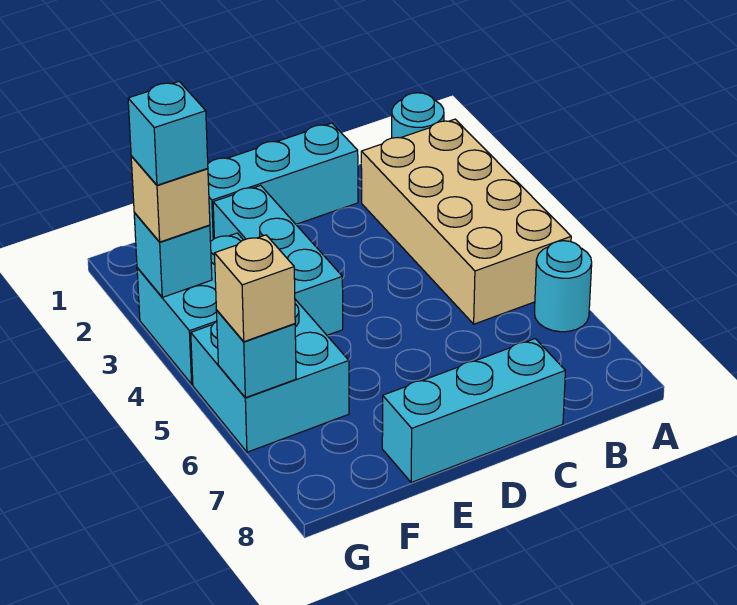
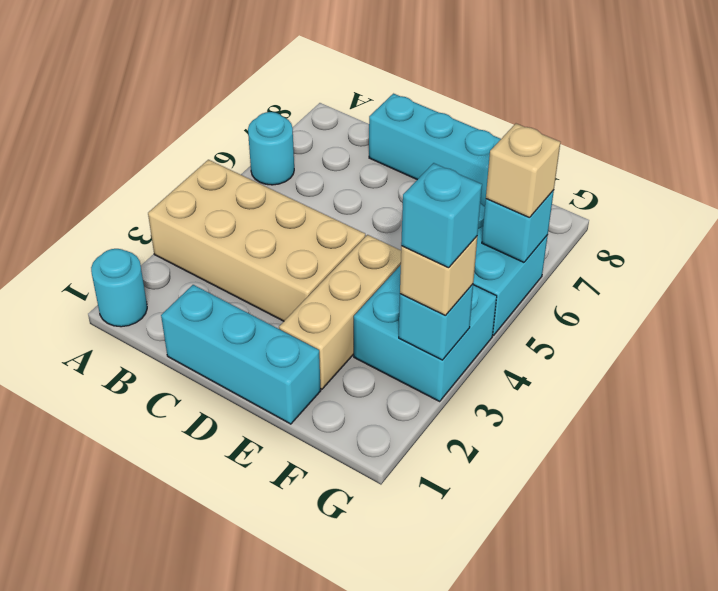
tan 2x4 brick [361,119,571,324] -> tan 2x4 brick turned to [148,160,365,321]
cyan 1x3 brick [213,185,343,335] -> tan 1x3 brick [279,235,401,389]

